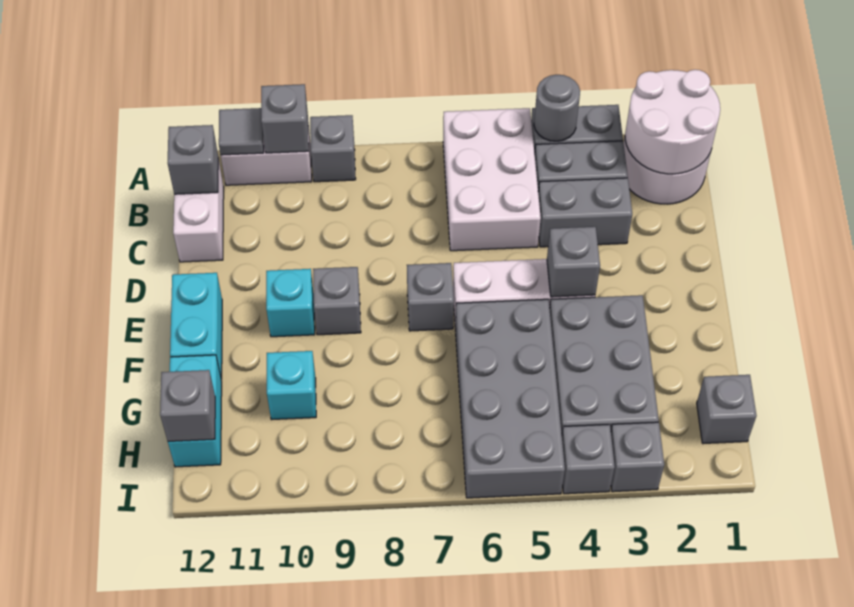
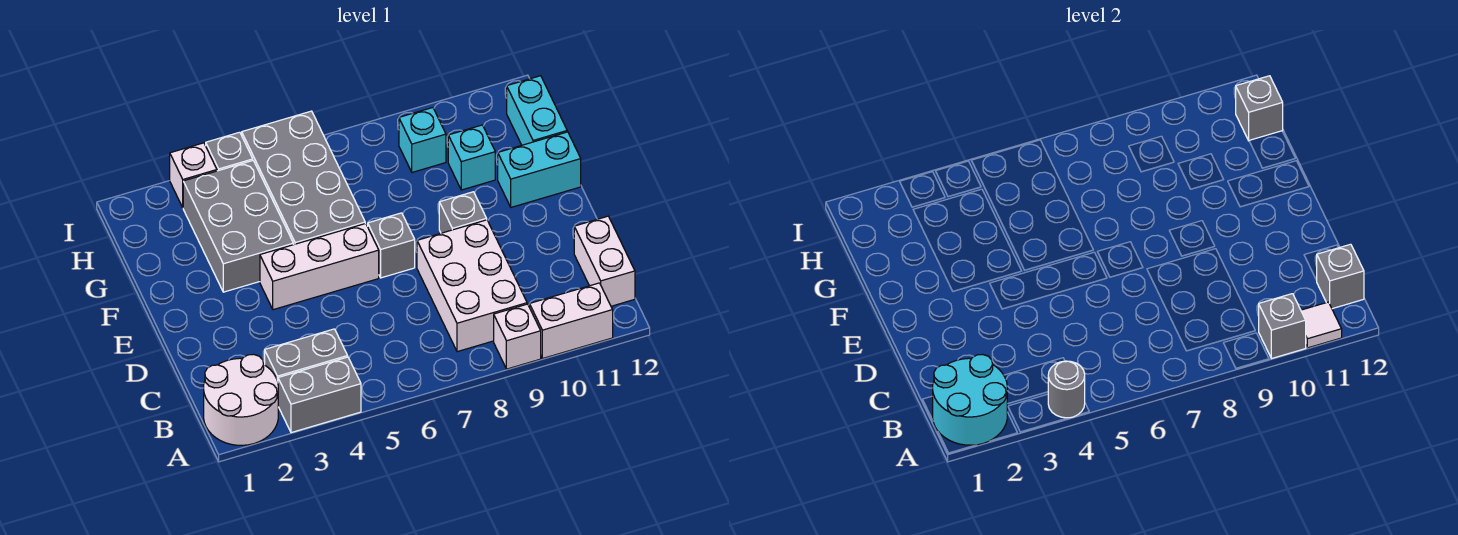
white 2x2 round brick [625,70,720,174] -> cyan 2x2 round brick [933,354,1007,445]
white 2x3 brick [443,108,541,251] -> white 2x3 brick moved to [417,220,527,352]
grey 1x1 brick [310,115,356,182] -> white 1x1 brick [494,304,541,369]
grey 1x1 tile [219,108,264,155] -> white 1x1 tile [1301,302,1342,348]
grey 1x2 brick [538,178,632,247] -> none
grey 1x1 brick [547,227,600,297] -> none
cyan 1x1 brick [266,269,315,337] -> cyan 1x1 brick moved to [399,108,446,172]
cyan 1x2 brick [170,273,222,379] -> cyan 1x2 brick turned to [498,132,581,207]
grey 1x1 brick [697,375,757,444] -> none
grey 1x1 brick [611,422,664,492] -> white 1x1 brick [170,143,217,207]

